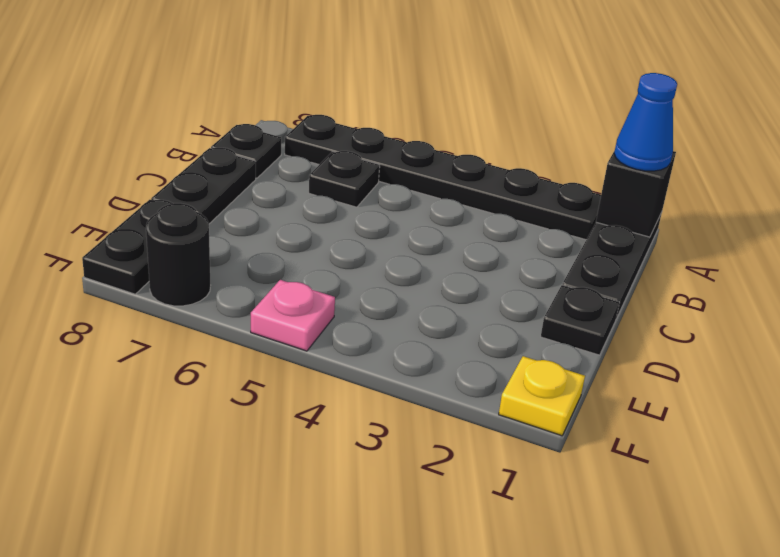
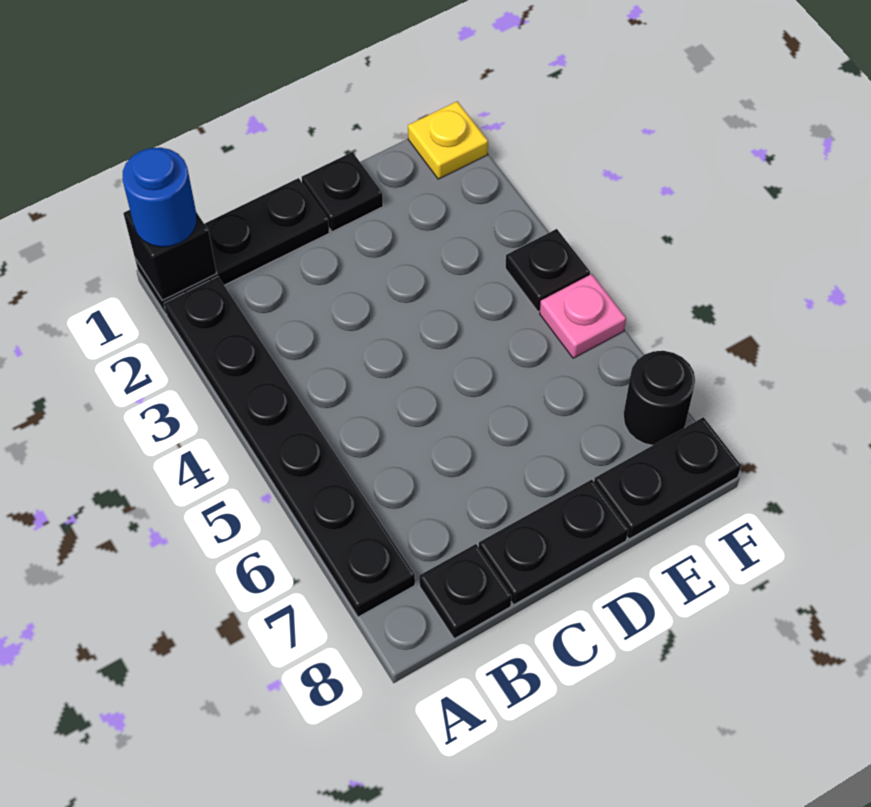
blue 1x1 cone [614,73,677,171] -> blue 1x1 round brick [122,147,197,247]
black 1x1 plate [309,151,380,207] -> black 1x1 plate moved to [505,229,590,311]

